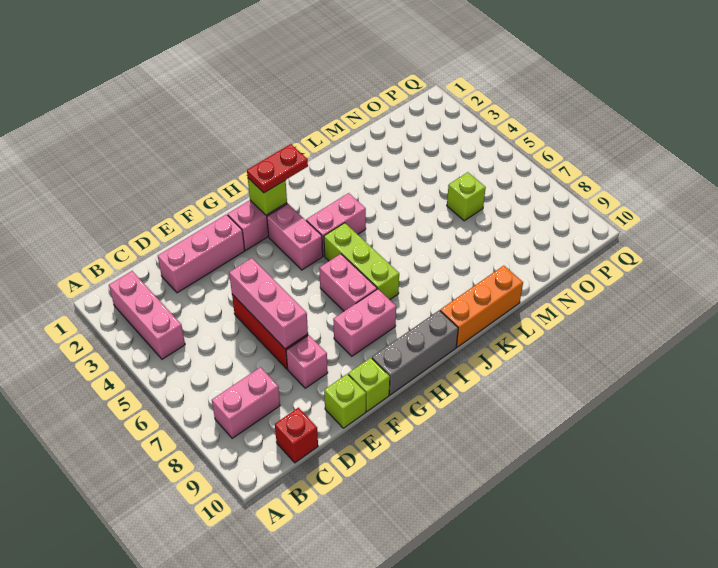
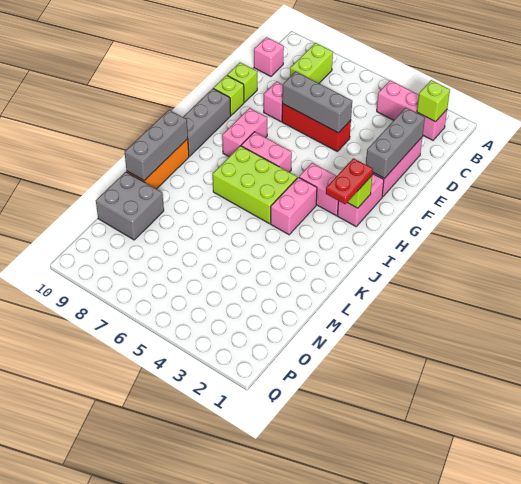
pink 1x2 brick [212,367,280,438] -> lime 1x2 brick [290,43,333,83]
red 1x1 brick [275,408,318,463] -> pink 1x1 brick [254,37,284,76]
none -> grey 1x3 brick [366,108,425,178]
pink 1x3 brick [229,258,308,349] -> grey 1x3 brick [282,71,352,133]
lime 1x3 brick [324,223,399,300] -> lime 2x3 brick [213,146,297,224]
none -> grey 1x3 brick [125,110,188,181]
none -> grey 2x2 brick [96,172,164,240]
lime 1x1 brick [447,172,486,221] -> lime 1x1 brick moved to [417,80,450,122]

